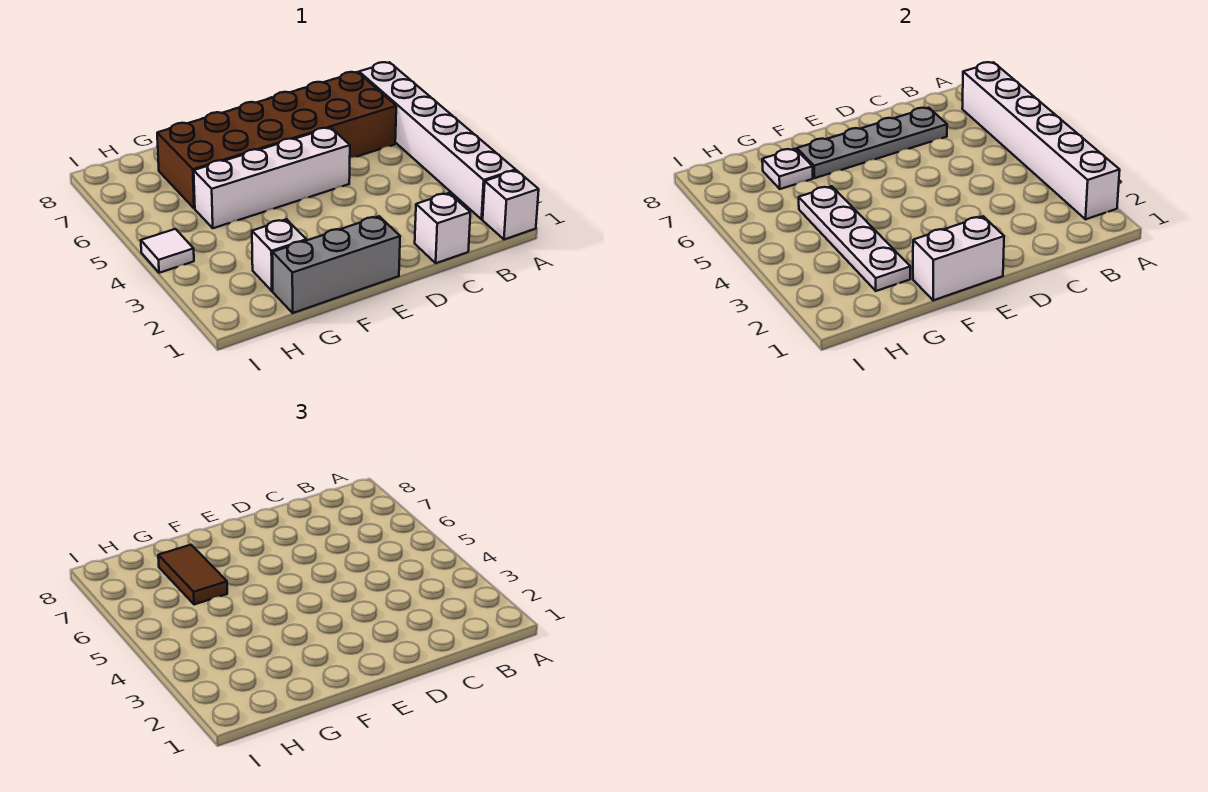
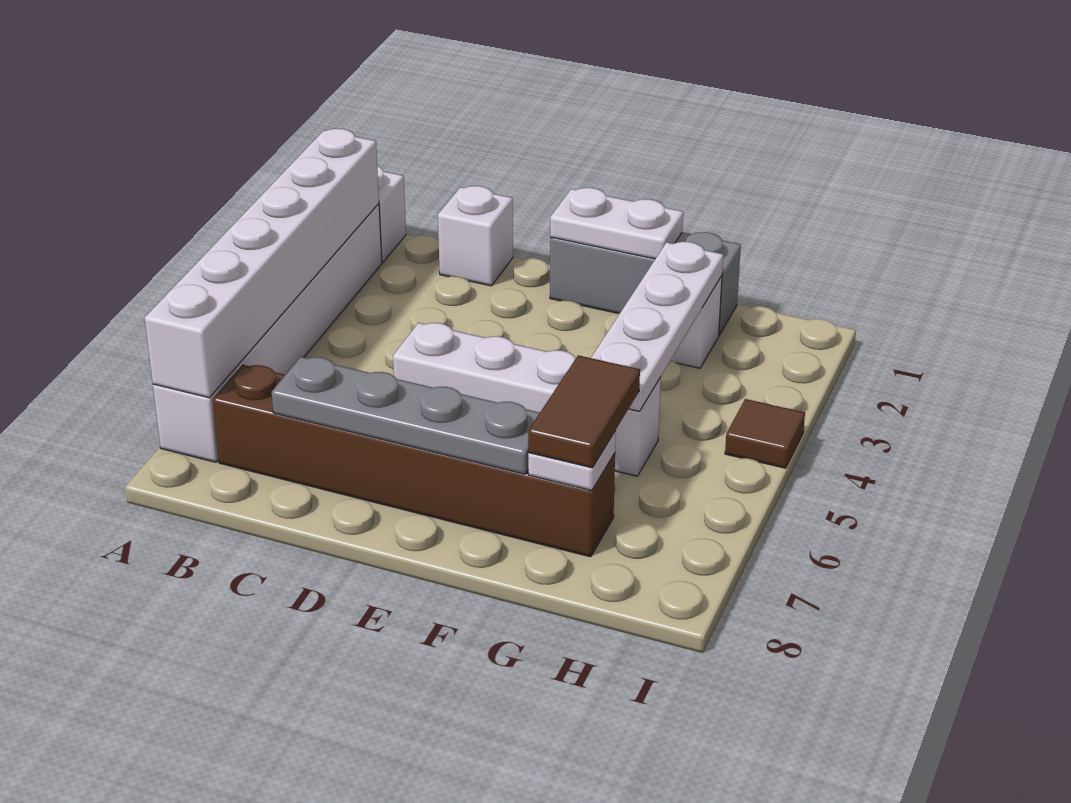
brown 2x6 brick [157,72,396,209] -> brown 1x6 brick [213,365,615,557]
white 1x2 brick [913,216,1004,300] -> white 1x2 plate [550,188,683,259]
white 1x1 tile [141,229,194,273] -> brown 1x1 tile [725,399,805,468]

